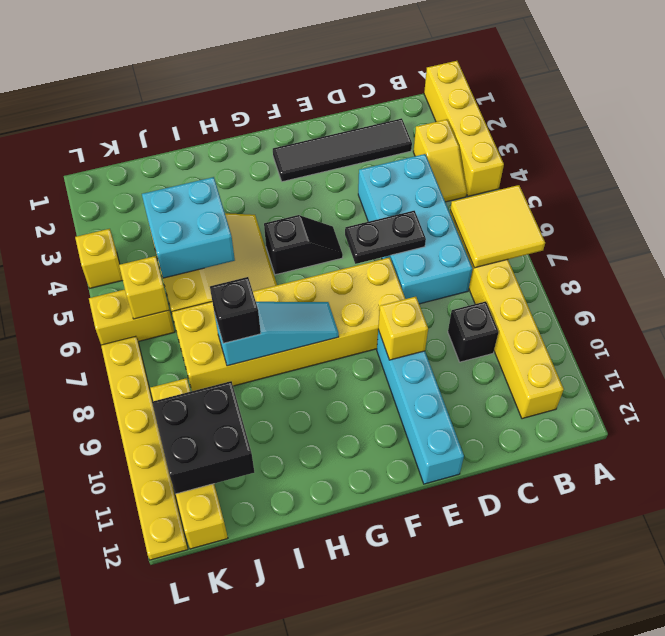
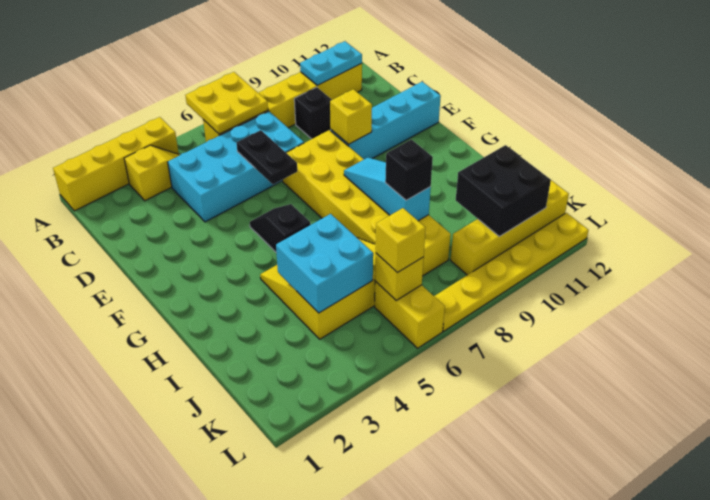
yellow 2x2 tile [450,185,545,268] -> yellow 2x2 plate [185,72,268,134]
none -> cyan 1x2 plate [300,41,362,85]
black 1x4 tile [273,118,412,182] -> none
yellow 1x1 brick [75,229,123,288] -> yellow 1x1 brick moved to [376,208,426,273]

